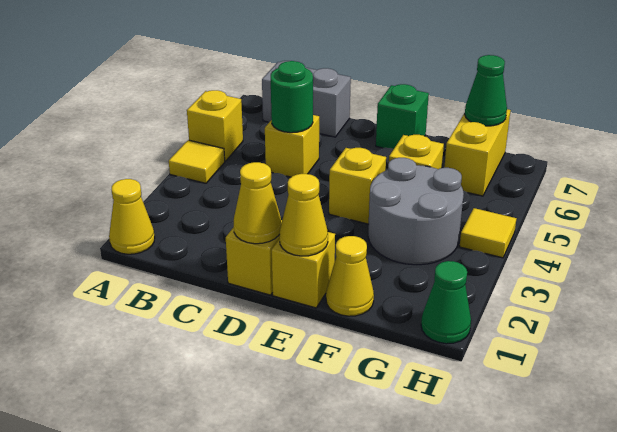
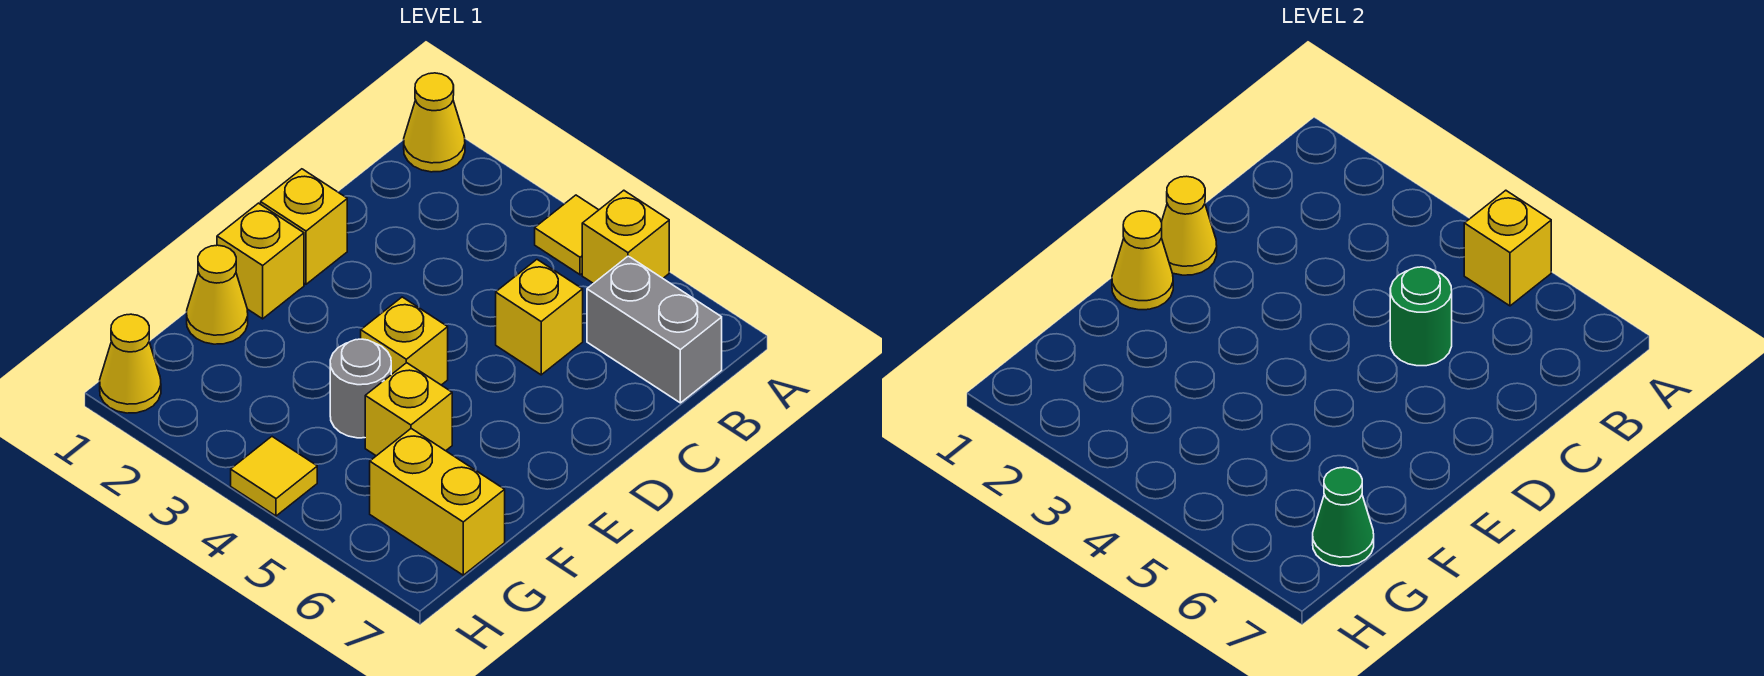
none -> yellow 1x1 brick [1464,190,1551,306]
grey 1x2 brick [262,61,351,137] -> grey 1x2 brick turned to [587,256,722,403]
green 1x1 brick [376,84,429,149] -> none
grey 2x2 round brick [368,158,464,265] -> grey 1x1 round brick [330,339,391,438]
green 1x1 cone [421,261,471,344] -> yellow 1x1 cone [100,314,161,413]

